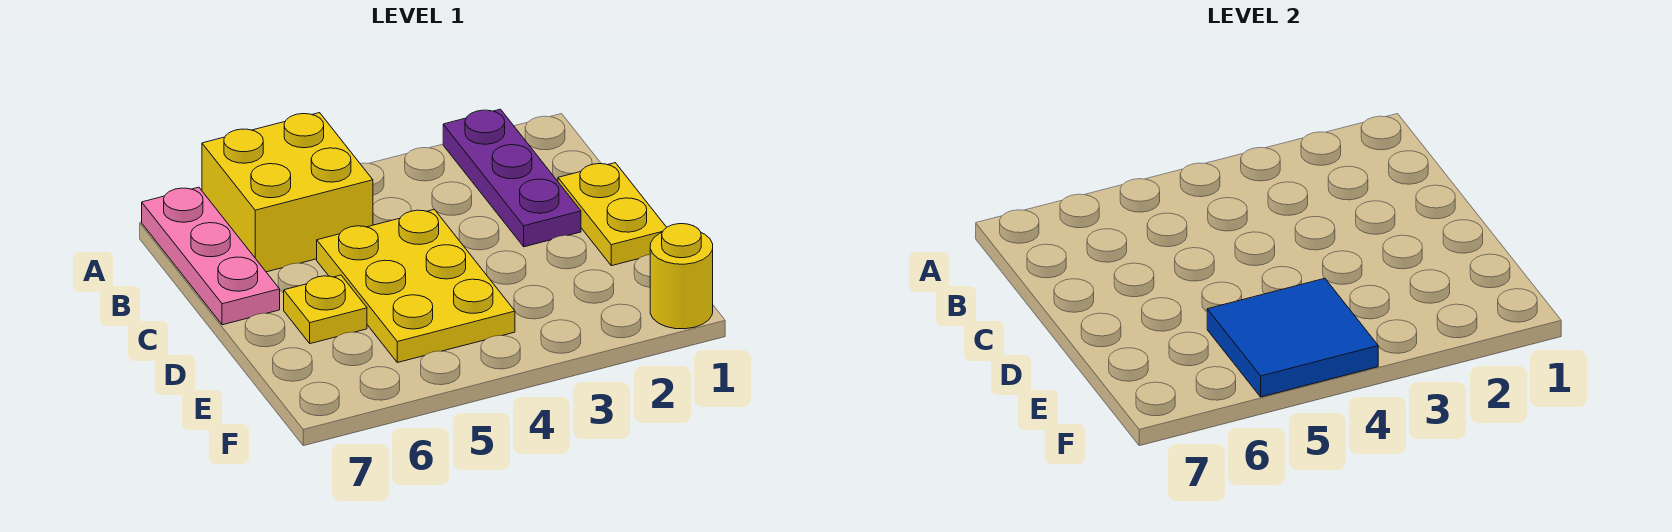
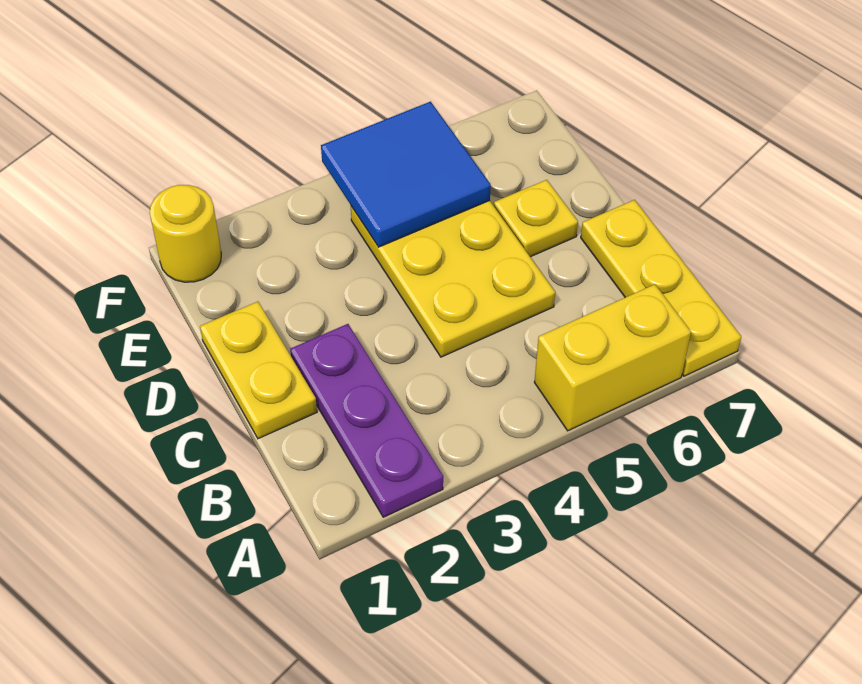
yellow 2x2 brick [202,113,373,272] -> yellow 1x2 brick [534,284,691,431]
pink 1x3 plate [142,187,280,325] -> yellow 1x3 plate [581,200,741,376]

